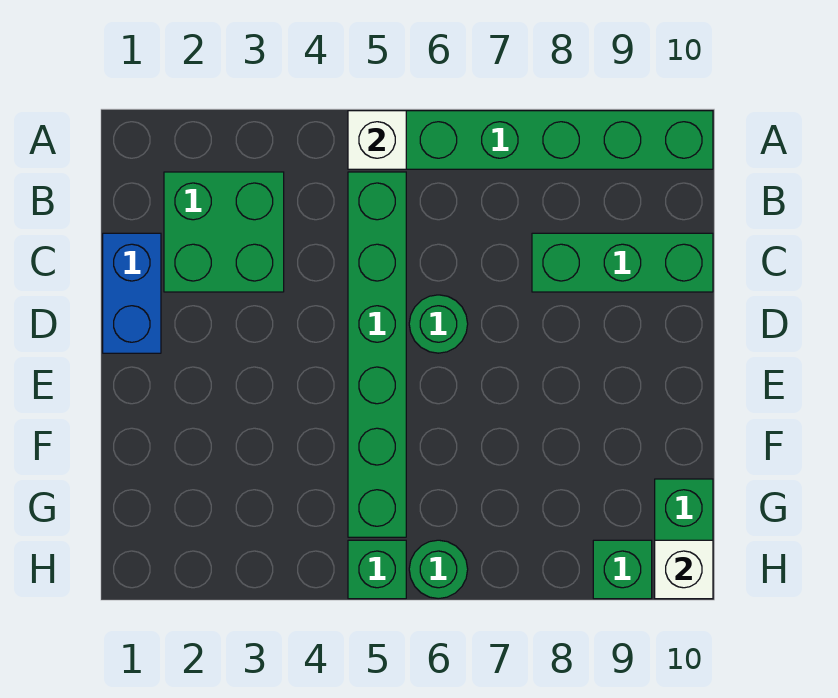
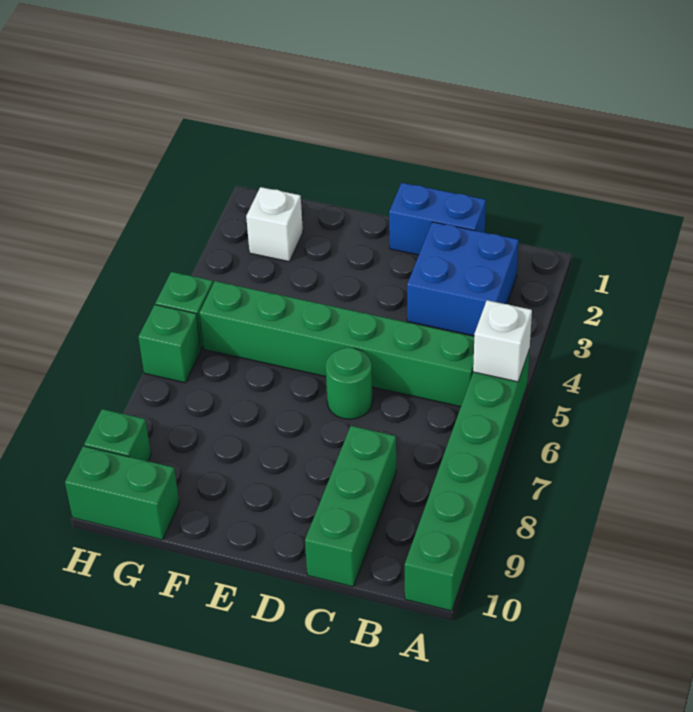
green 2x2 brick [164,172,284,292] -> blue 2x2 brick [407,222,518,336]
green 1x1 round brick [409,540,468,599] -> green 1x1 brick [138,305,201,383]
white 1x1 brick [655,540,713,599] -> white 1x1 brick moved to [246,187,303,262]

